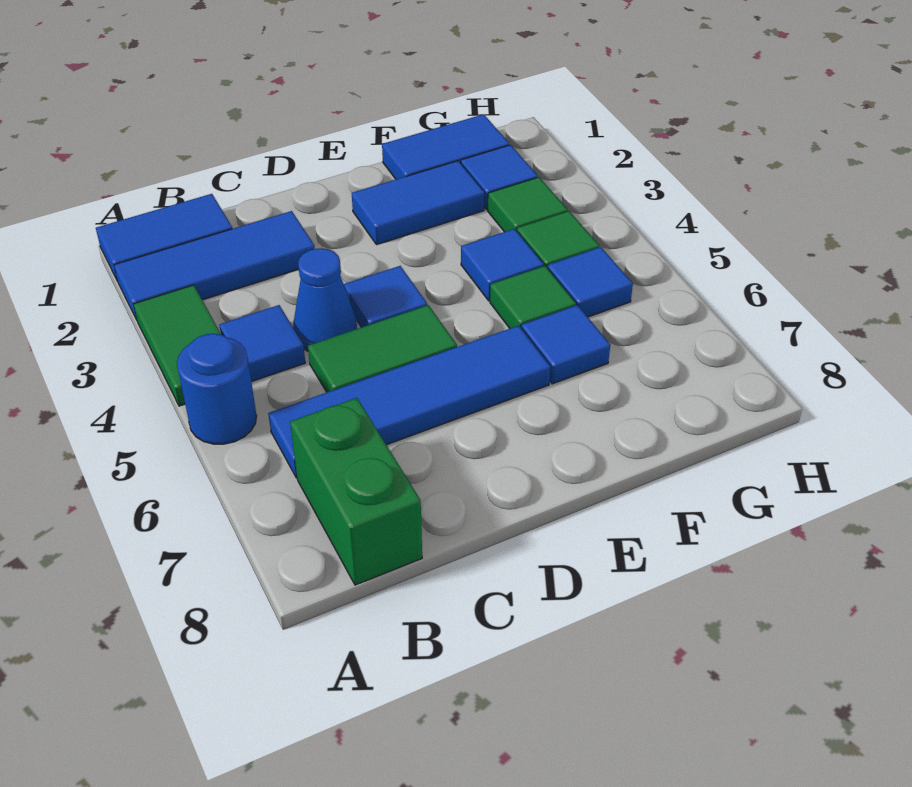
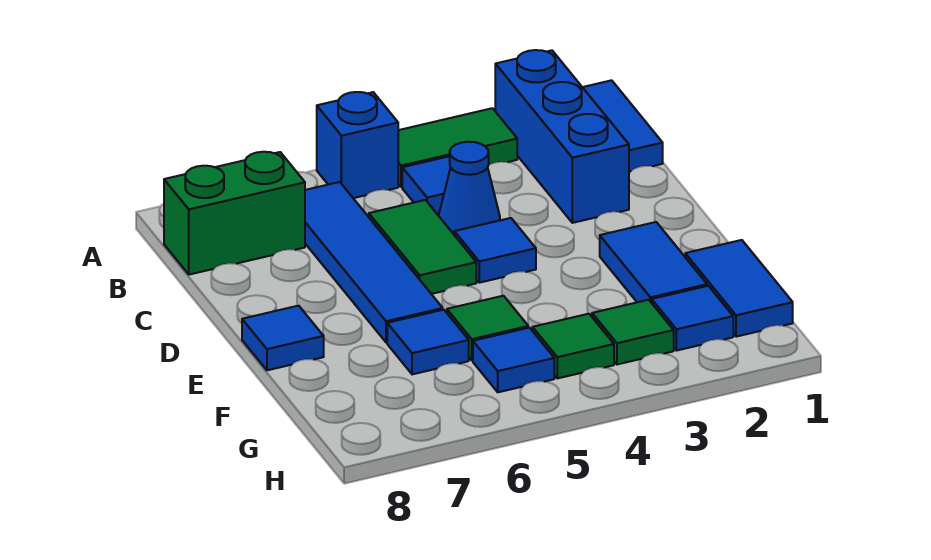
blue 1x3 tile [114,211,315,320] -> blue 1x3 brick [495,50,629,223]
blue 1x1 round brick [177,334,257,444] -> blue 1x1 brick [317,92,398,198]
blue 1x1 tile [461,229,544,301] -> blue 1x1 tile moved to [242,306,324,370]

